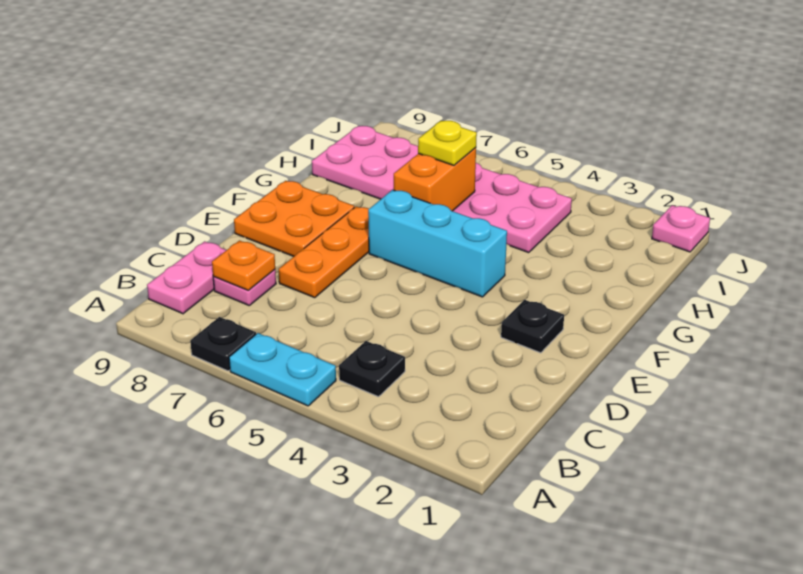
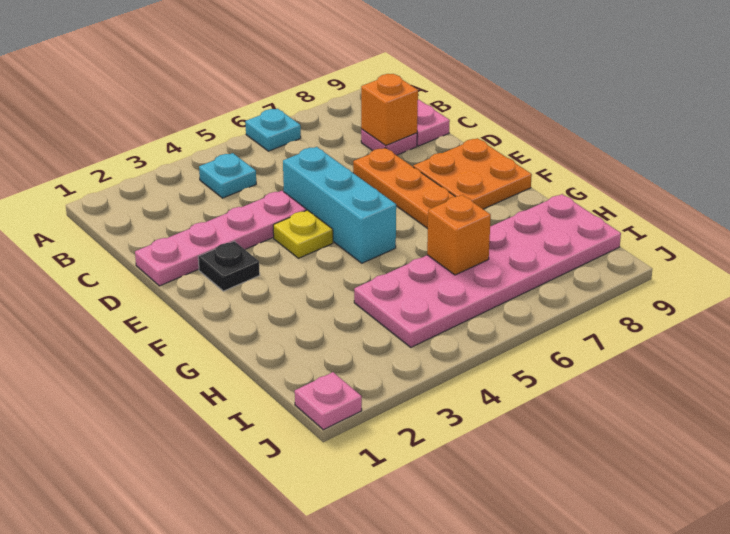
cyan 1x2 plate [229,333,336,406] -> cyan 1x1 plate [245,109,301,151]
black 1x1 plate [190,317,256,371] -> none
black 1x1 plate [339,341,405,397] -> cyan 1x1 plate [199,153,256,198]
orange 1x1 plate [212,241,275,291] -> orange 1x1 brick [361,74,418,146]
none -> pink 1x4 plate [135,191,306,286]
cyan 1x3 brick [368,190,507,297] -> cyan 1x3 brick turned to [283,147,396,263]
orange 1x2 brick [394,148,476,211] -> orange 1x1 brick [427,195,491,275]
yellow 1x1 plate [418,121,477,165] -> yellow 1x1 plate moved to [273,210,333,258]

